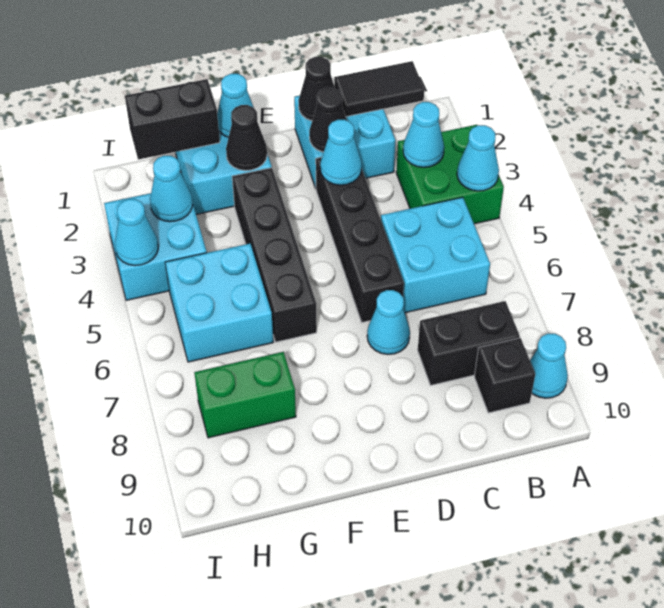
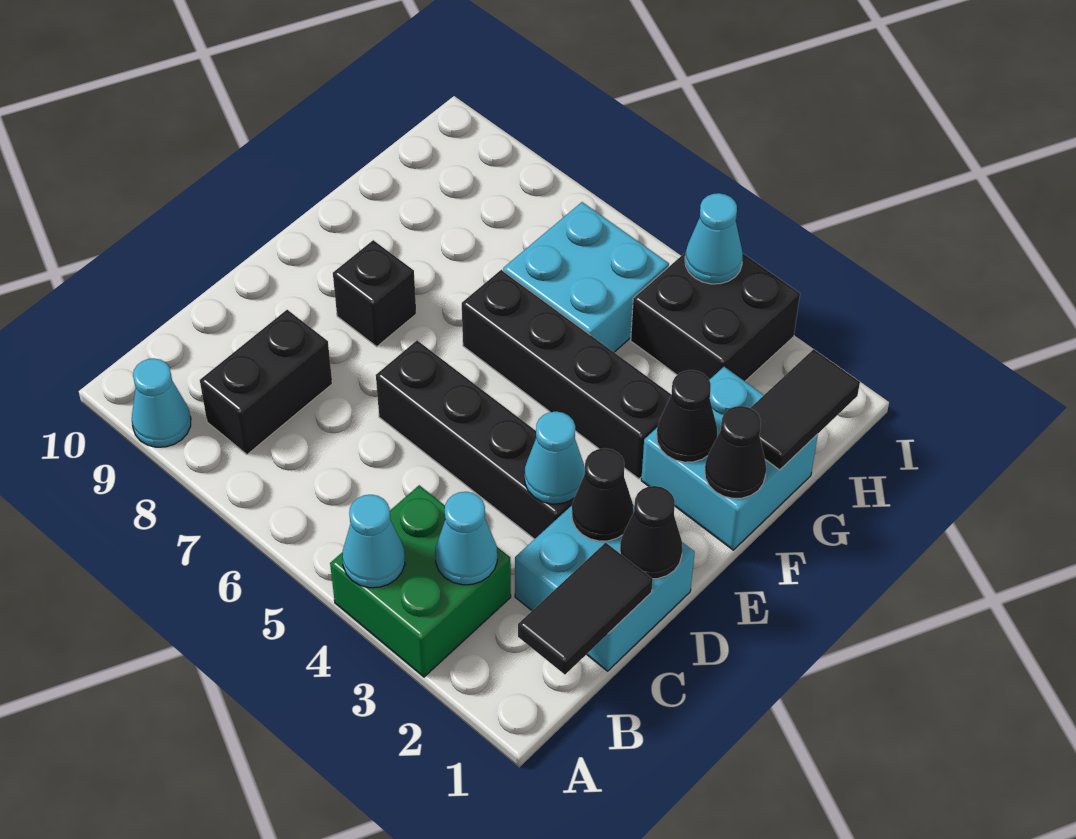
cyan 2x2 brick [381,197,490,313] -> none
black 1x1 brick [475,338,535,413] -> black 1x1 brick moved to [333,240,416,347]
cyan 1x1 cone [367,290,410,354] -> none
cyan 1x1 cone [217,74,253,138] -> black 1x1 cone [705,406,766,498]
black 1x2 brick [125,79,220,160] -> black 1x2 tile [751,349,860,470]
green 1x2 brick [194,352,296,438] -> none
cyan 2x2 brick [104,186,207,300] -> black 2x2 brick [631,253,800,381]
cyan 1x1 cone [150,156,193,222] -> none

